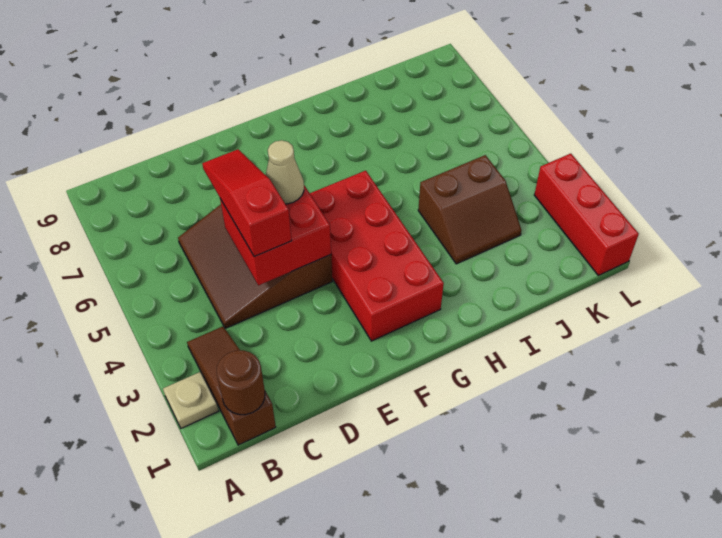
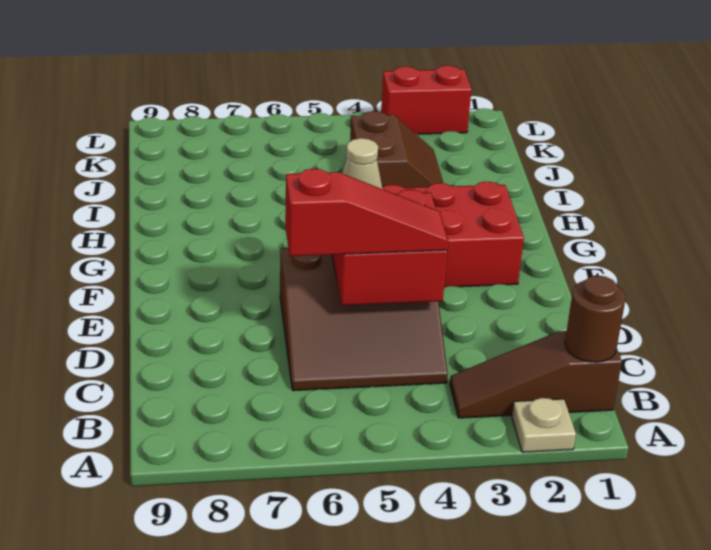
red 1x3 slope [202,149,291,257] -> red 1x3 slope turned to [285,169,448,256]
red 1x3 brick [534,154,639,275] -> red 1x2 brick [381,65,471,134]

